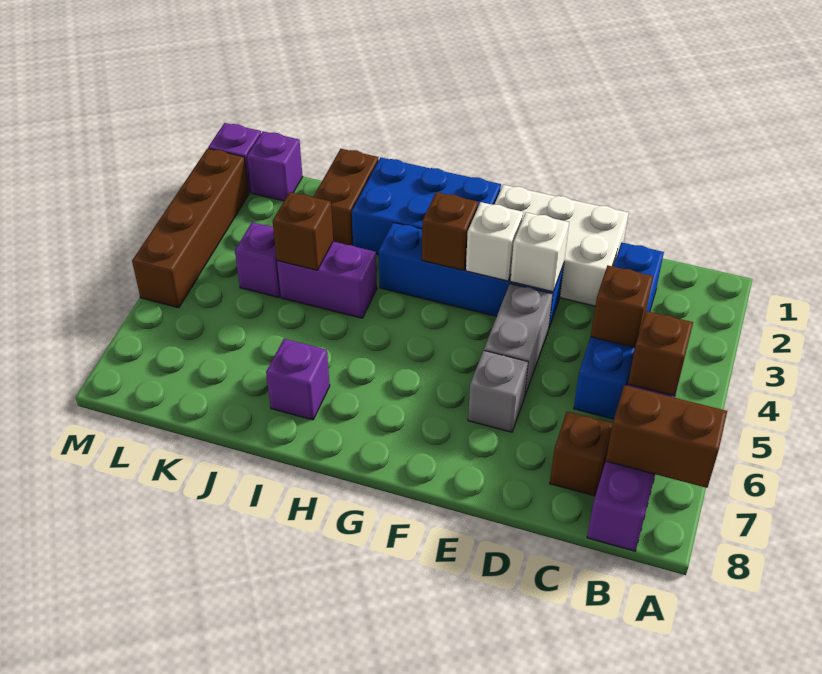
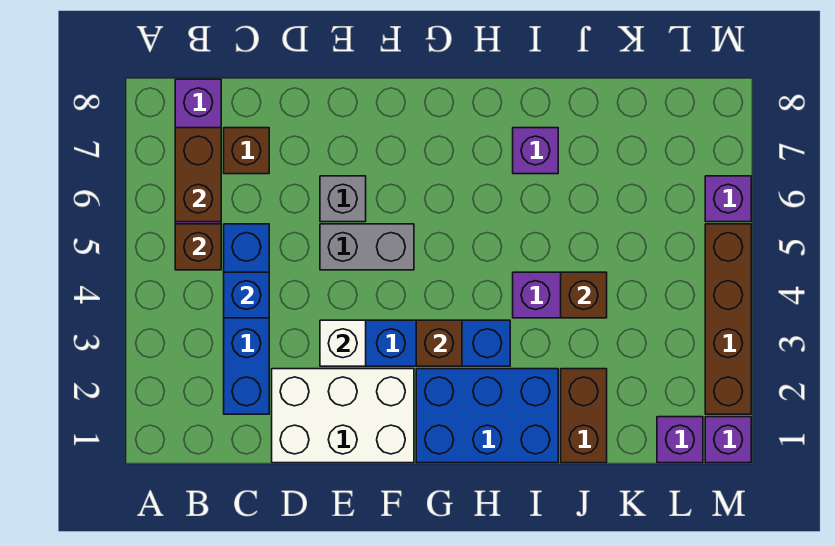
brown 1x2 brick [606,385,727,488] -> brown 1x2 brick turned to [175,128,221,222]
brown 1x1 brick [591,266,653,348] -> blue 1x1 brick [224,272,269,318]
grey 1x2 brick [484,284,553,395] -> grey 1x2 brick turned to [320,224,414,270]
white 1x1 brick [466,202,523,281] -> none
purple 1x1 brick [235,222,281,297] -> purple 1x1 brick moved to [705,176,751,222]

